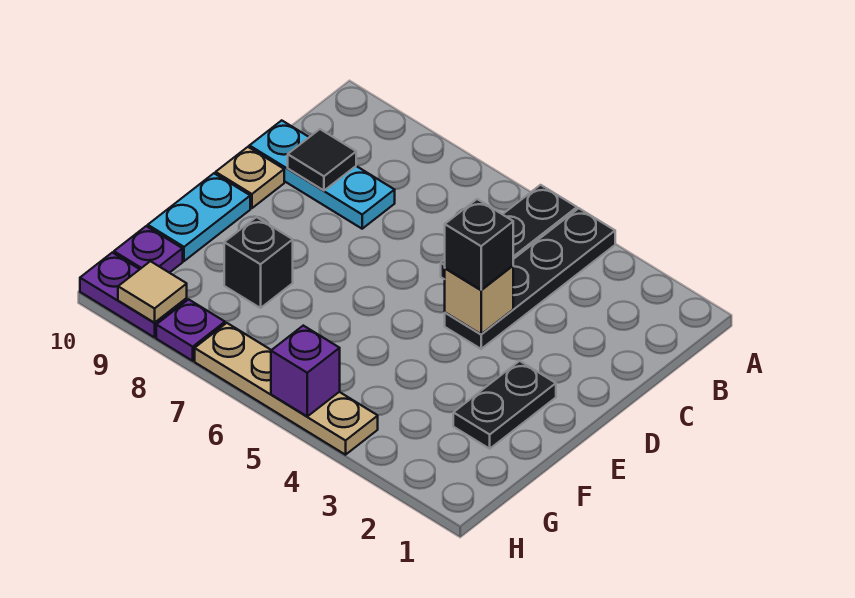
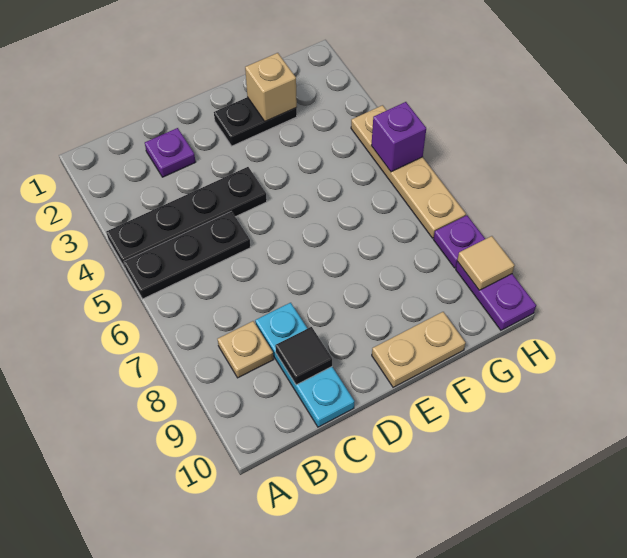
tan 1x1 brick [445,266,513,334] -> tan 1x1 brick moved to [245,53,297,121]
black 1x1 brick [445,199,513,290] -> none
tan 1x1 plate [216,147,284,208] -> tan 1x1 plate moved to [218,321,274,378]
cyan 1x2 plate [148,173,250,261] -> tan 1x2 plate [372,312,465,387]
black 1x1 brick [224,217,293,308] -> none
purple 1x1 plate [114,226,183,273] -> purple 1x1 plate moved to [145,128,195,177]

